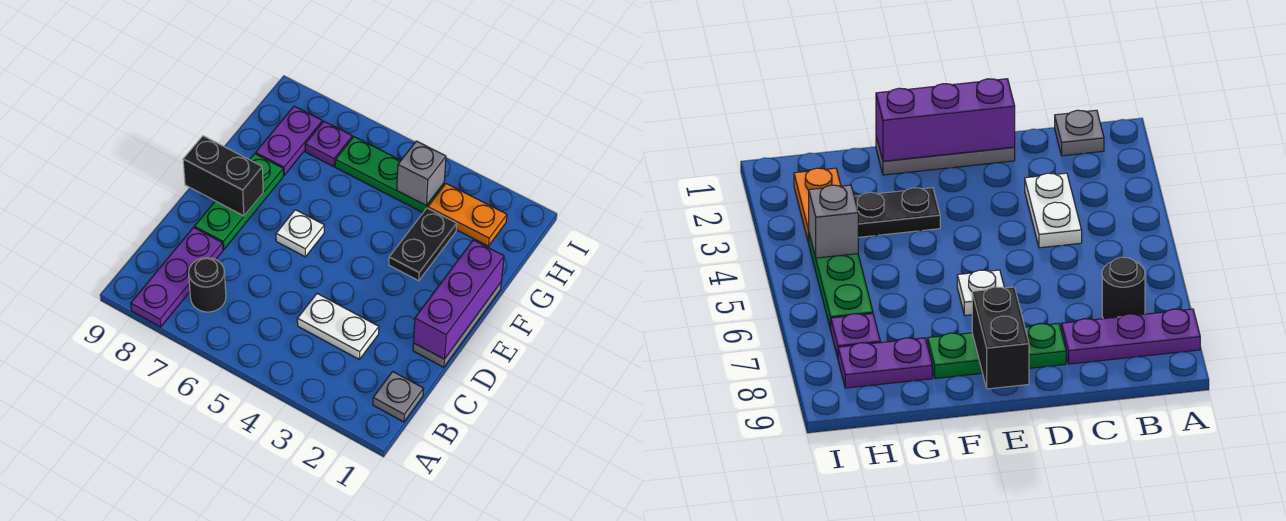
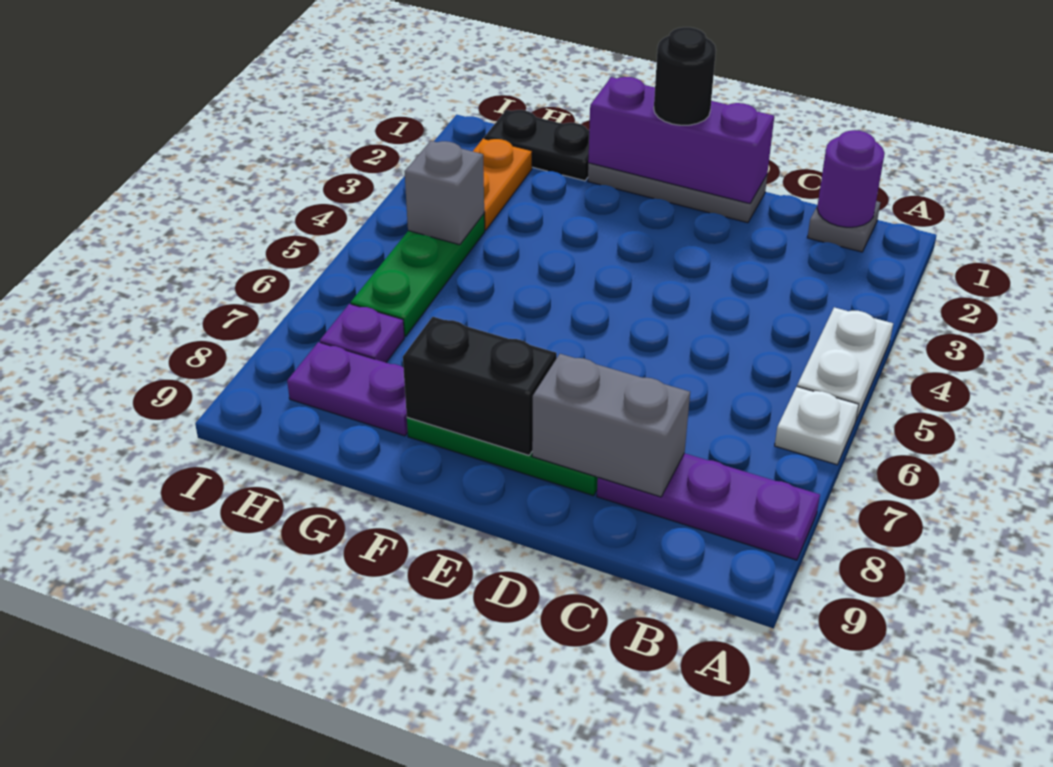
none -> purple 1x1 round brick [817,130,885,227]
black 1x1 round brick [189,258,226,312] -> black 1x1 round brick moved to [654,27,716,125]
white 1x2 plate [297,294,379,359] -> white 1x2 plate moved to [797,307,893,420]
none -> grey 1x2 brick [532,354,690,497]
white 1x1 plate [276,210,324,257] -> white 1x1 plate moved to [775,387,859,465]
black 1x2 brick [183,136,263,216] -> black 1x2 brick turned to [403,317,557,455]
black 1x2 plate [389,208,457,281] -> black 1x2 plate moved to [484,110,589,181]

